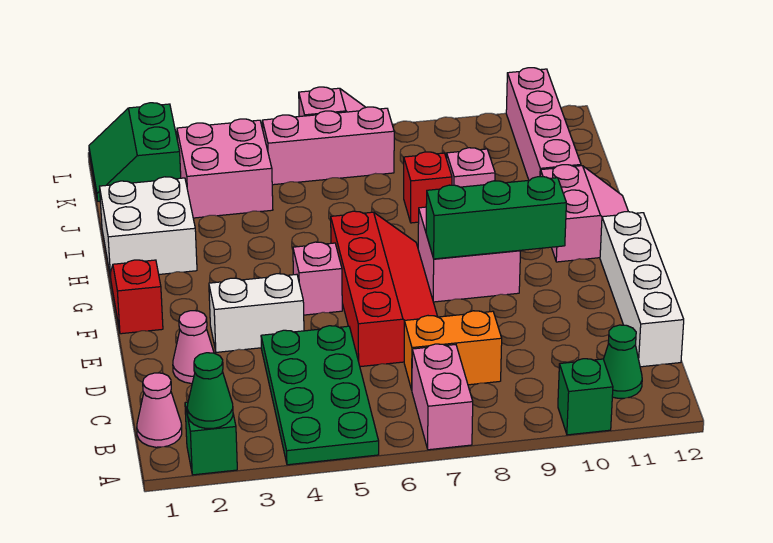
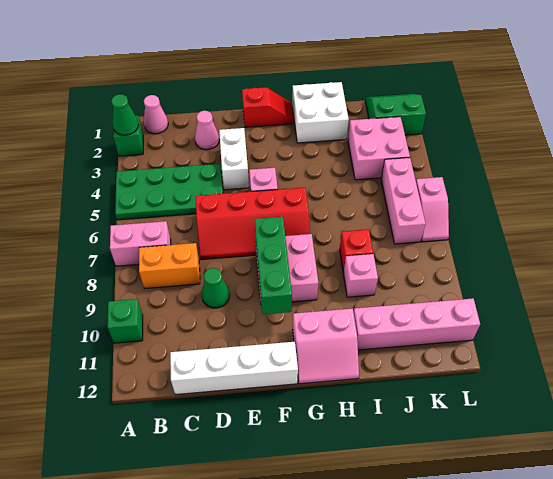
green 1x1 cone [604,325,642,398] -> green 1x1 cone moved to [202,268,230,308]
orange 1x2 brick [404,311,502,390] -> orange 1x2 brick turned to [139,243,200,289]

